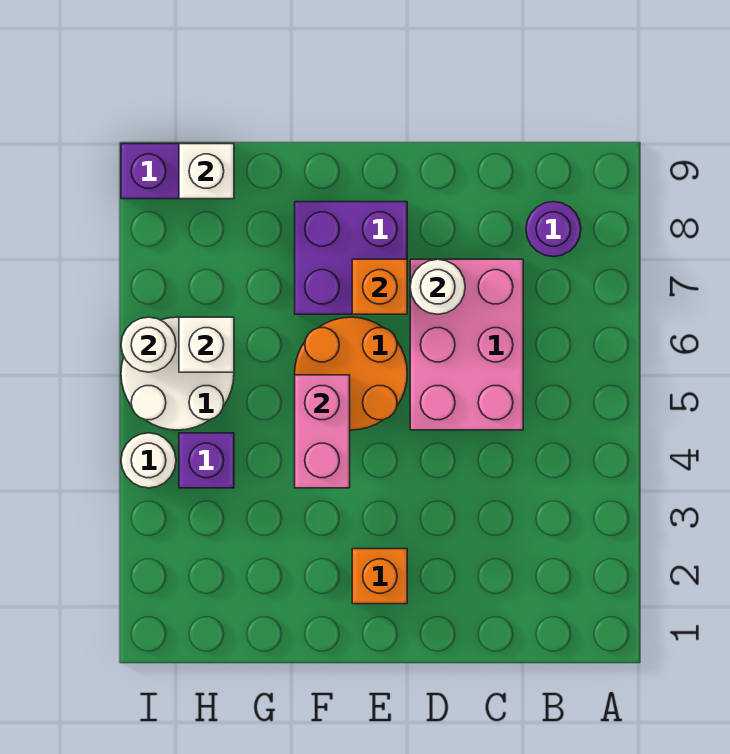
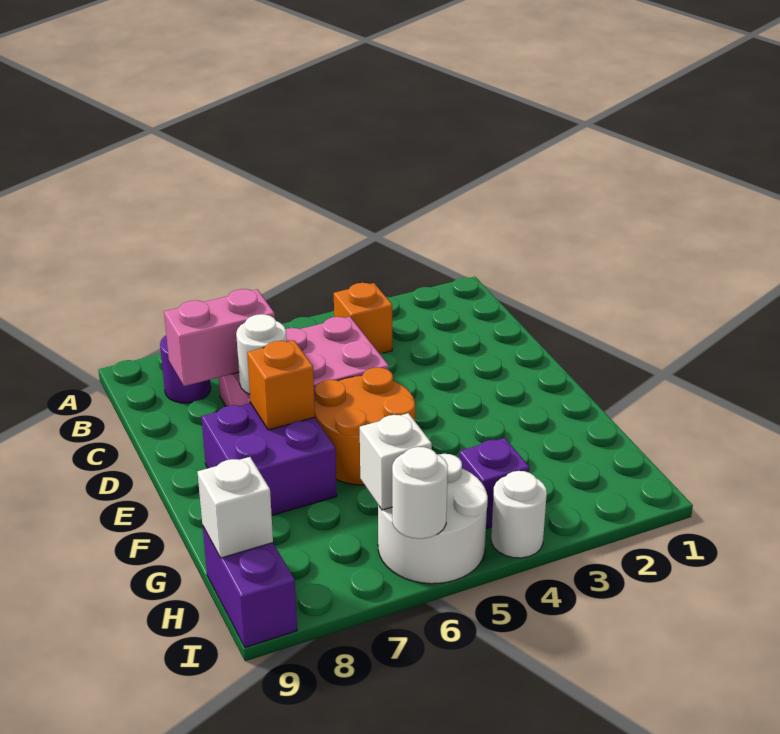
orange 1x1 brick [352,549,407,604] -> orange 1x1 brick moved to [334,283,392,353]
pink 1x2 brick [295,375,350,488] -> pink 1x2 brick moved to [164,289,275,386]

